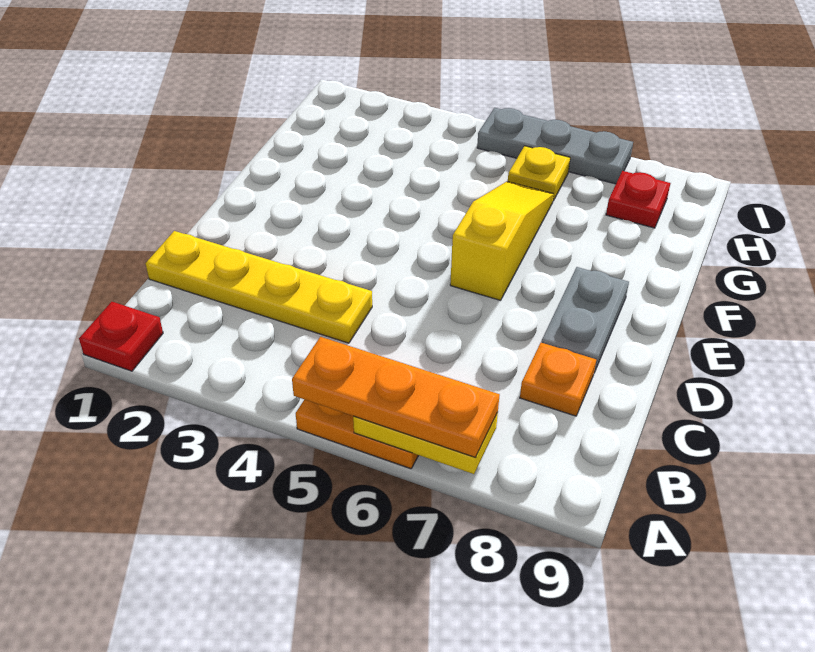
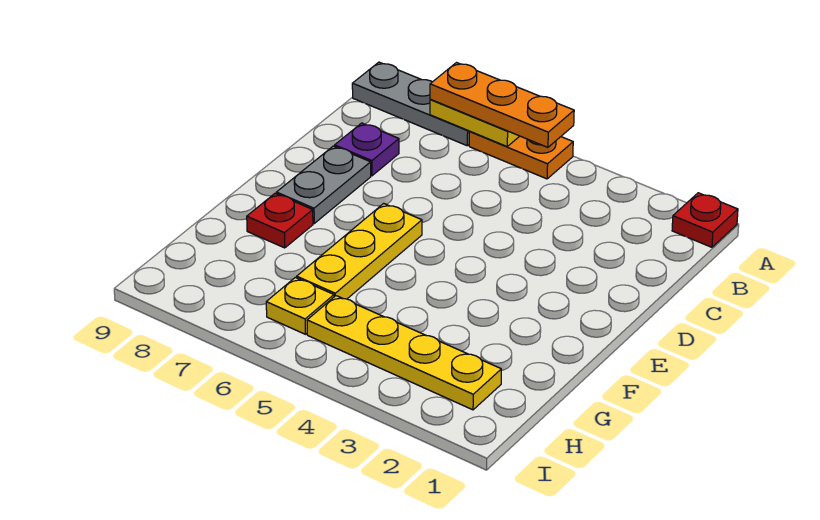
yellow 1x4 plate [146,231,372,343] -> yellow 1x4 plate moved to [307,296,501,410]
orange 1x1 plate [520,343,596,416] -> purple 1x1 plate [335,123,399,176]
yellow 1x3 slope [450,181,554,300] -> yellow 1x3 plate [297,203,422,299]
red 1x1 plate [606,171,670,228] -> red 1x1 plate moved to [247,193,313,248]
grey 1x3 plate [477,108,633,184] -> grey 1x3 plate moved to [352,62,470,146]

